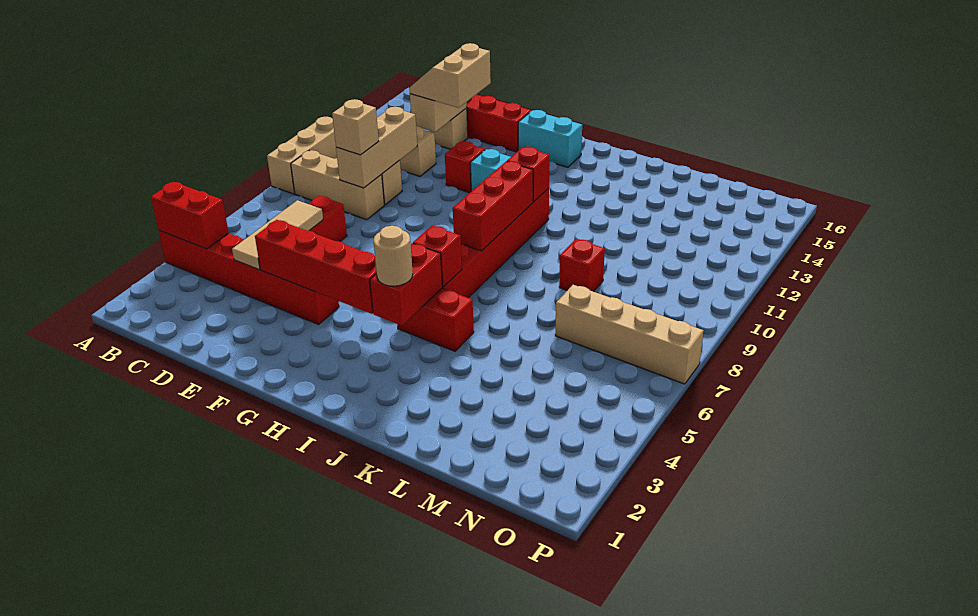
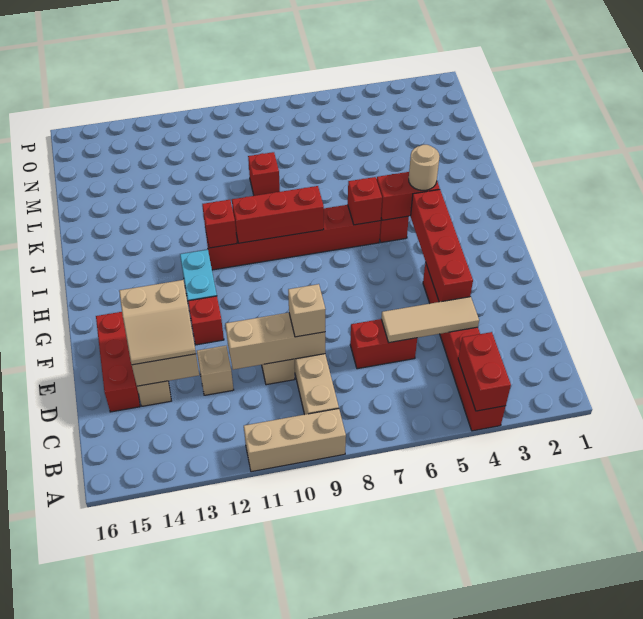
cyan 1x2 brick [518,110,582,167] -> none
tan 1x4 brick [555,285,704,384] -> none

